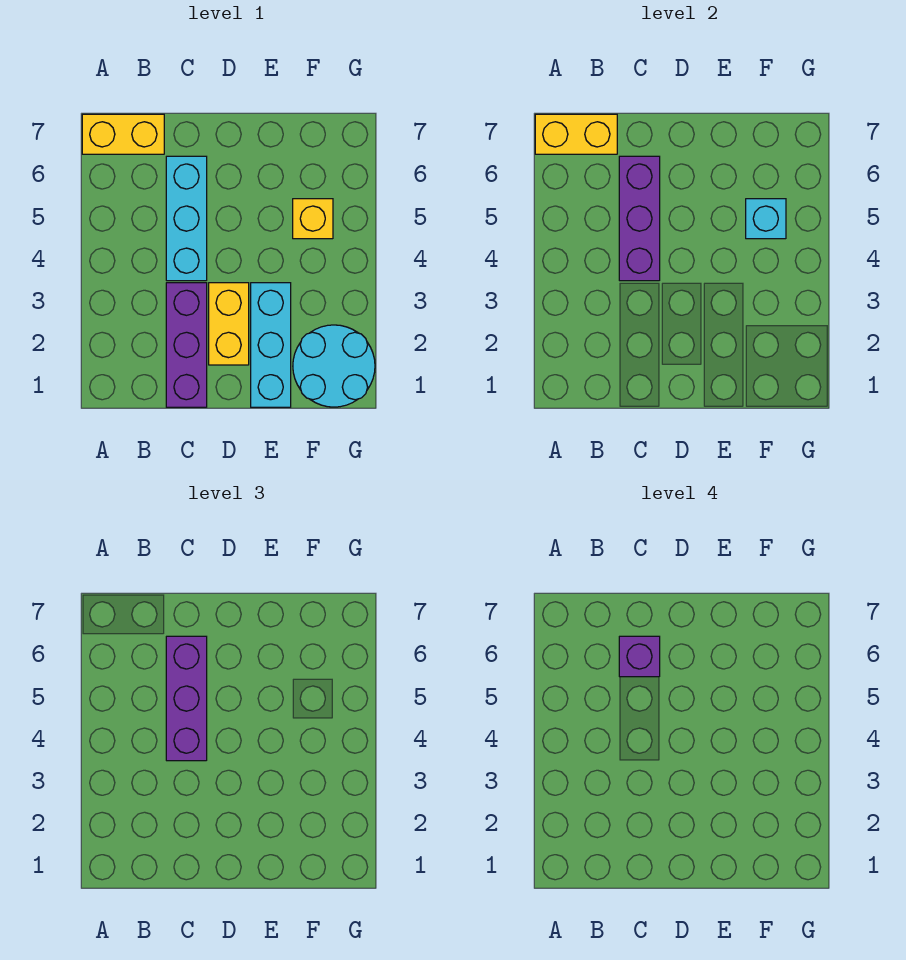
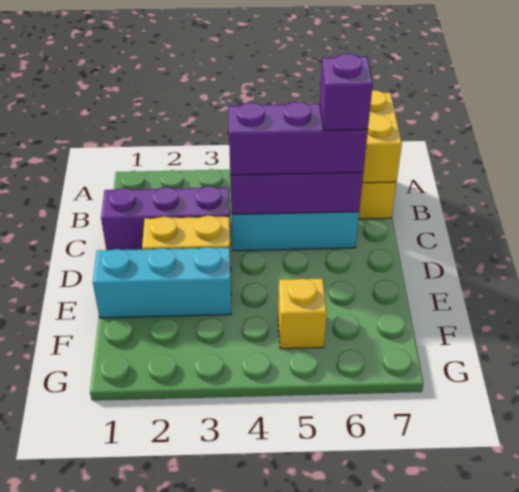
cyan 2x2 round brick [293,325,375,407] -> none
cyan 1x1 brick [746,199,786,239] -> none

